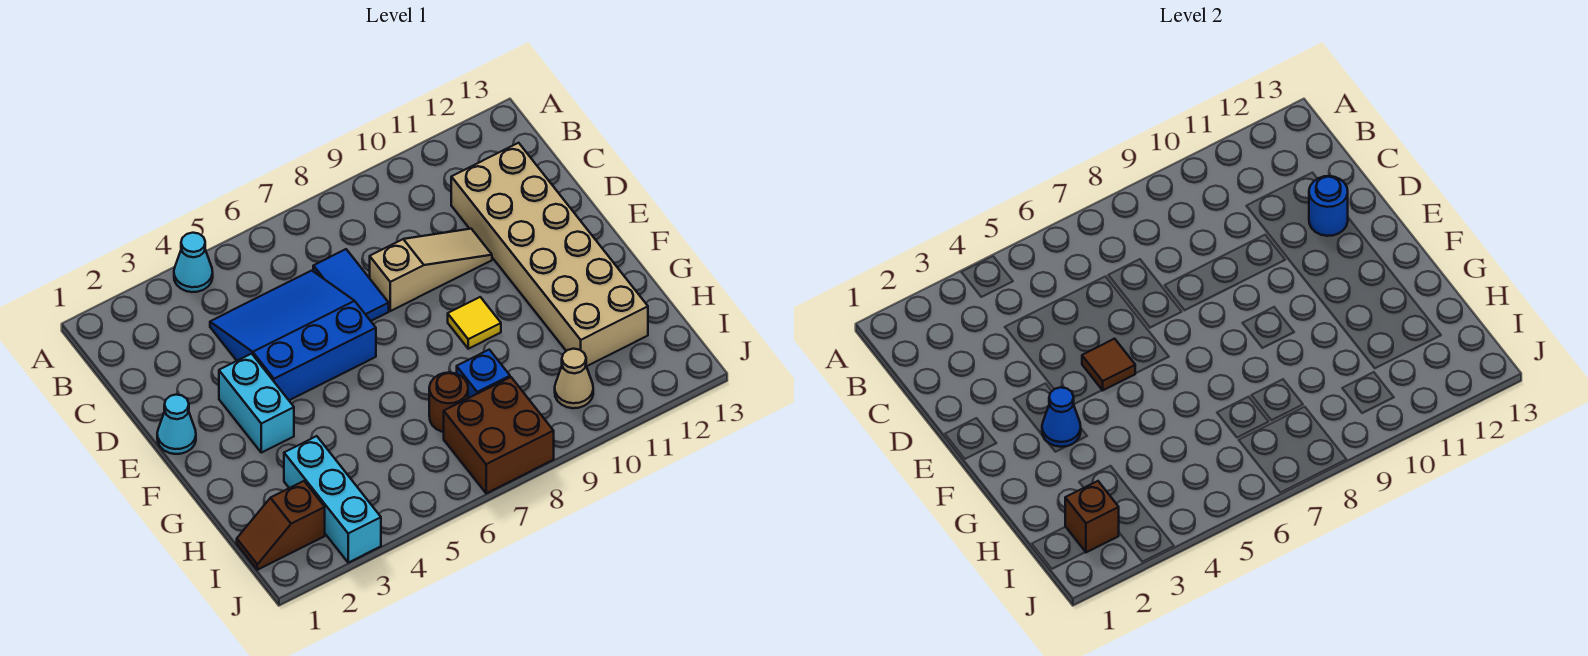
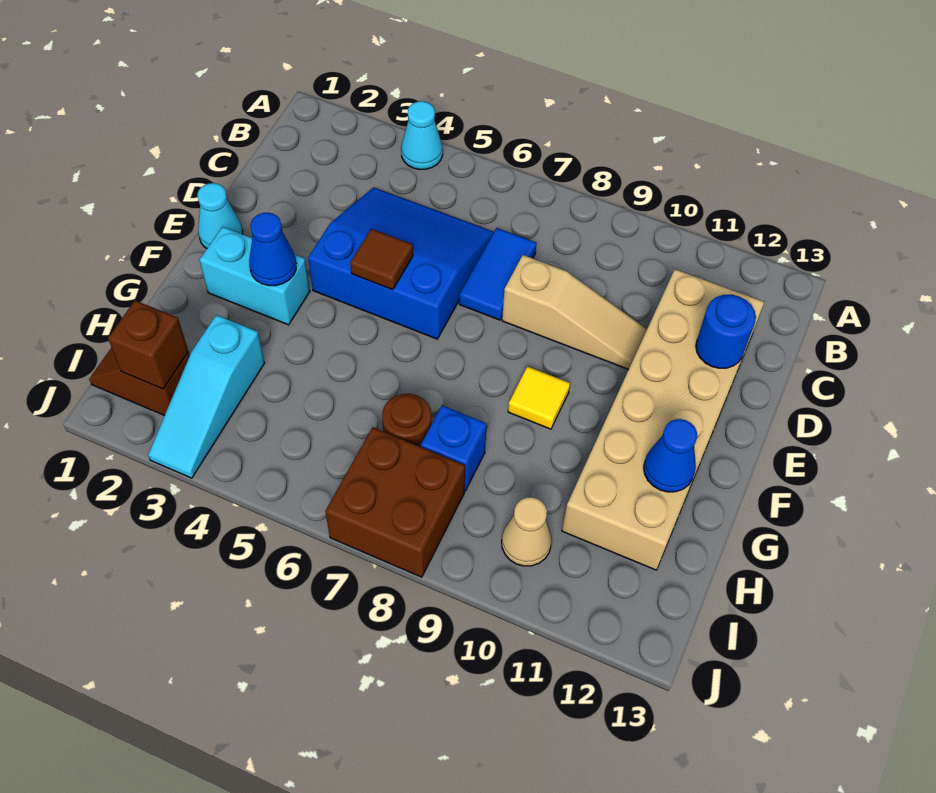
cyan 1x2 brick [219,354,294,453] -> cyan 1x2 brick turned to [199,227,310,325]
none -> blue 1x1 cone [644,419,697,492]
cyan 1x3 brick [284,436,381,563] -> cyan 1x3 slope [148,315,265,478]

